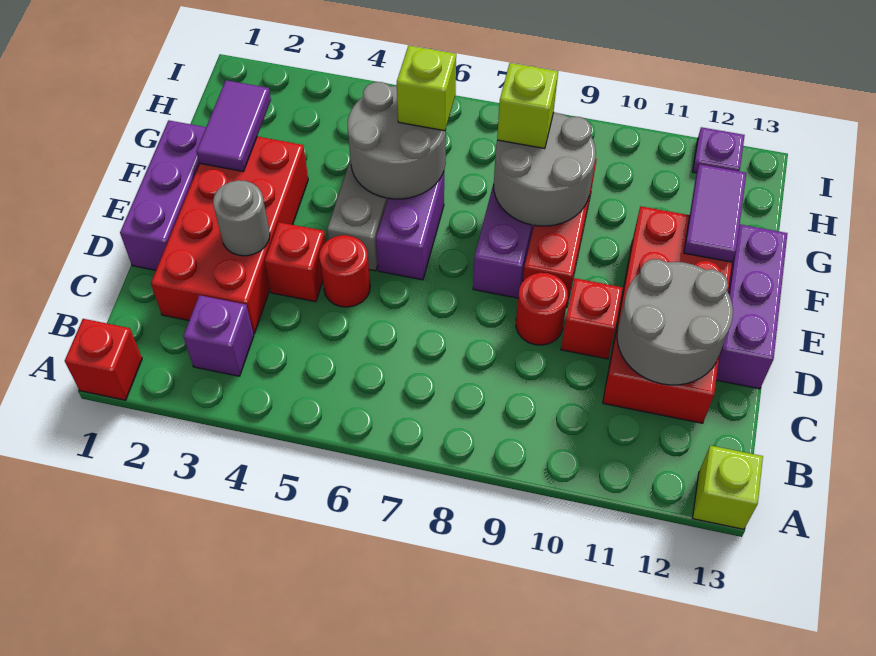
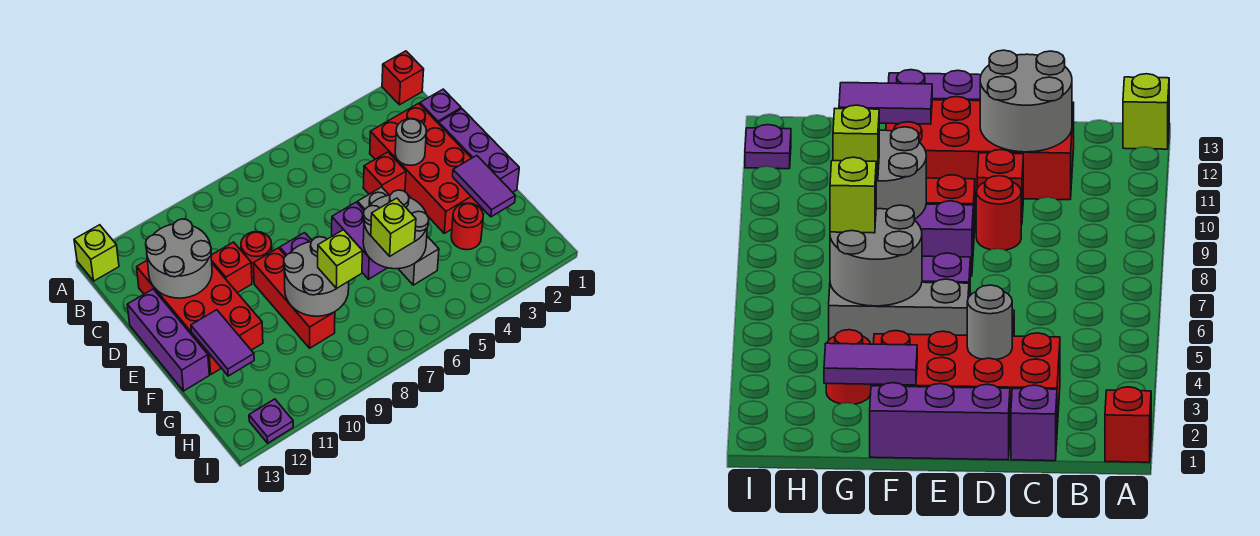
purple 1x1 brick [183,295,254,376] -> purple 1x1 brick moved to [420,89,461,124]
red 1x1 round brick [319,235,370,307] -> red 1x1 round brick moved to [451,203,483,250]

